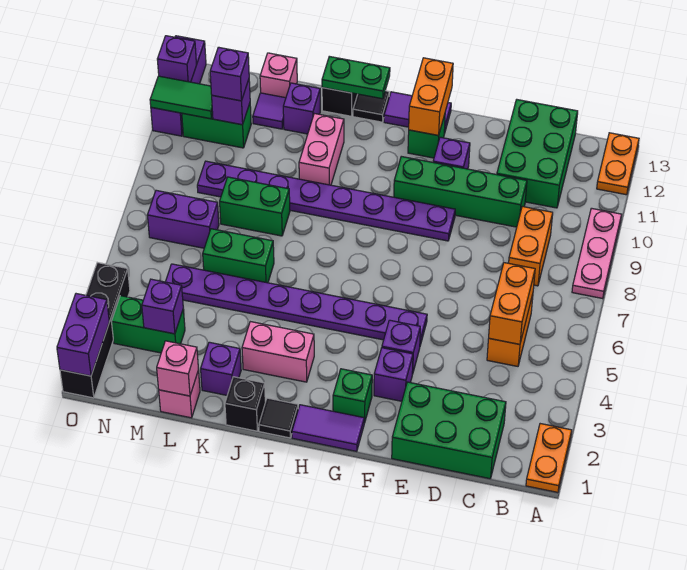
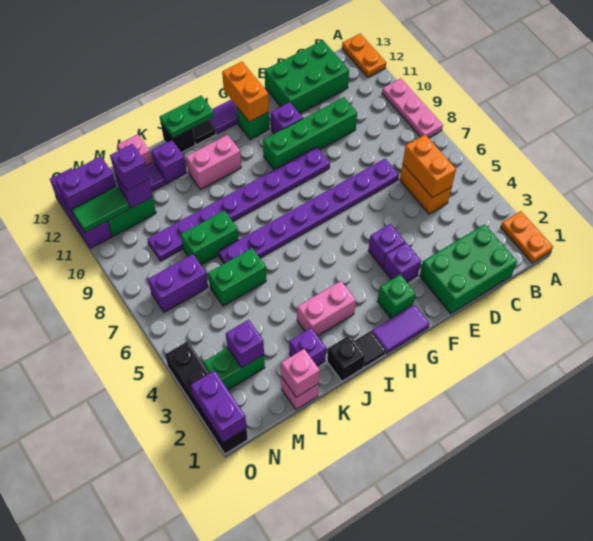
orange 1x2 brick [509,207,553,286] -> none
green 2x3 brick [497,100,578,208] -> green 2x3 brick turned to [265,40,349,114]
purple 1x8 plate [166,264,427,345] -> purple 1x8 plate moved to [218,159,399,263]
pink 1x2 brick [299,114,344,185] -> pink 1x2 brick turned to [186,135,241,190]
purple 1x1 brick [157,36,197,82] -> purple 1x2 brick [55,156,116,214]

